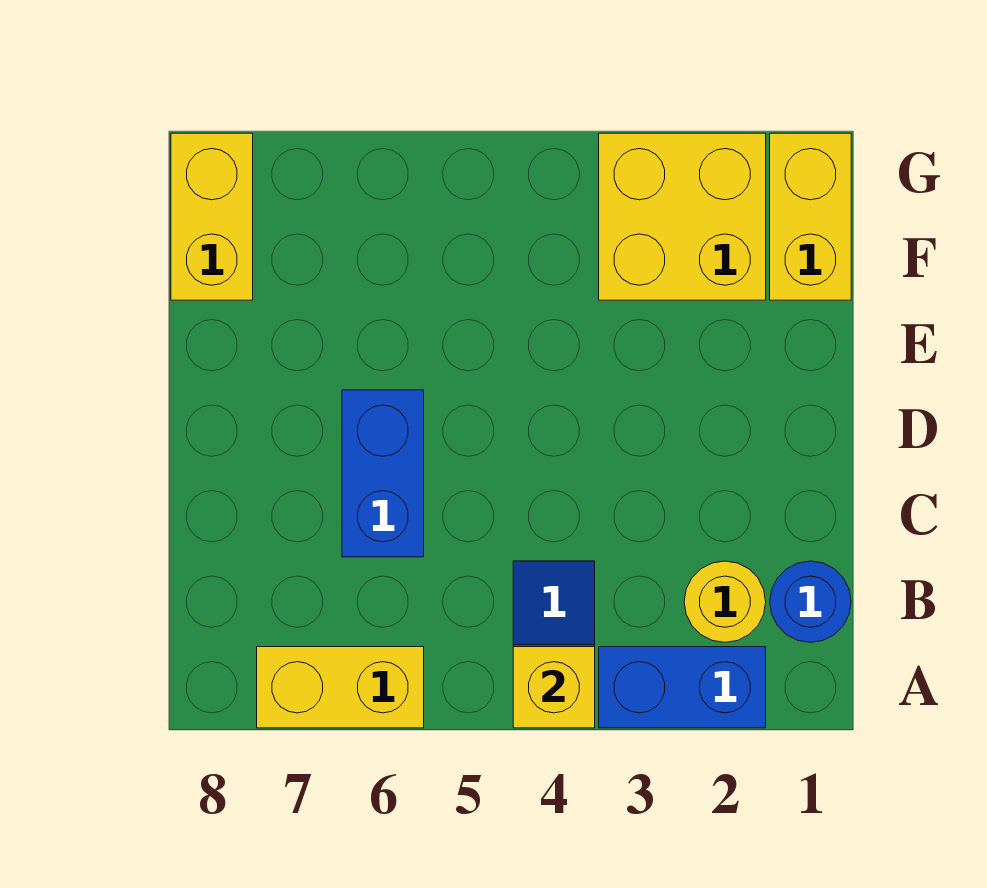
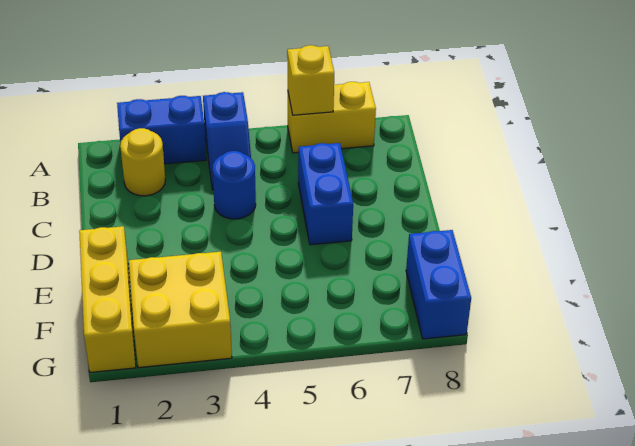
yellow 1x1 brick [513,647,595,728] -> yellow 1x1 brick moved to [287,45,334,115]
blue 1x1 round brick [770,561,851,642] -> blue 1x1 round brick moved to [213,151,256,219]
yellow 1x2 brick [770,133,851,300] -> yellow 1x3 brick [79,226,136,372]
yellow 1x2 brick [171,133,253,300] -> blue 1x2 brick [406,230,471,339]

